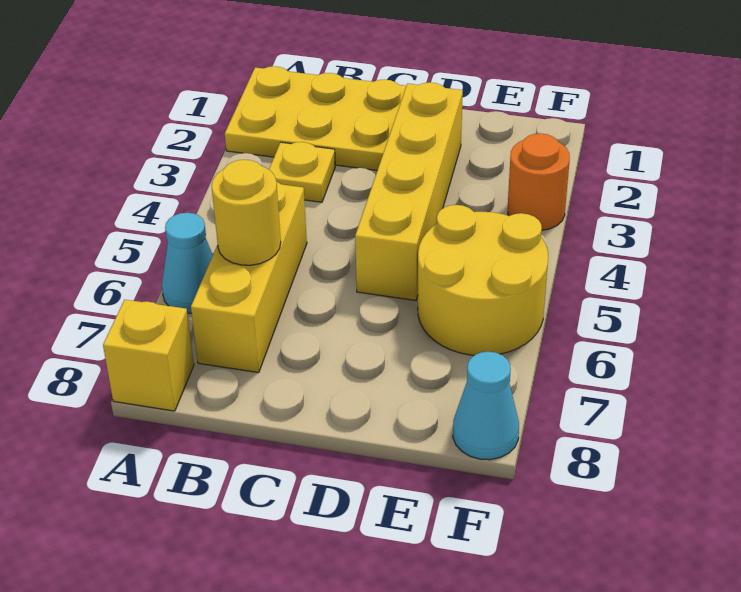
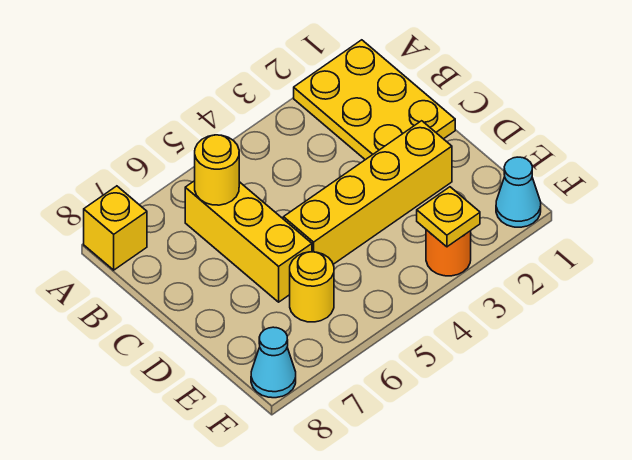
cyan 1x1 cone [162,213,213,313] -> cyan 1x1 cone moved to [496,157,541,227]
yellow 1x1 plate [269,142,335,202] -> yellow 1x1 plate moved to [417,187,480,247]
yellow 1x3 brick [191,182,307,373] -> yellow 1x3 brick turned to [185,181,312,302]
yellow 2x2 round brick [418,205,548,355] -> yellow 1x1 round brick [290,252,334,322]

